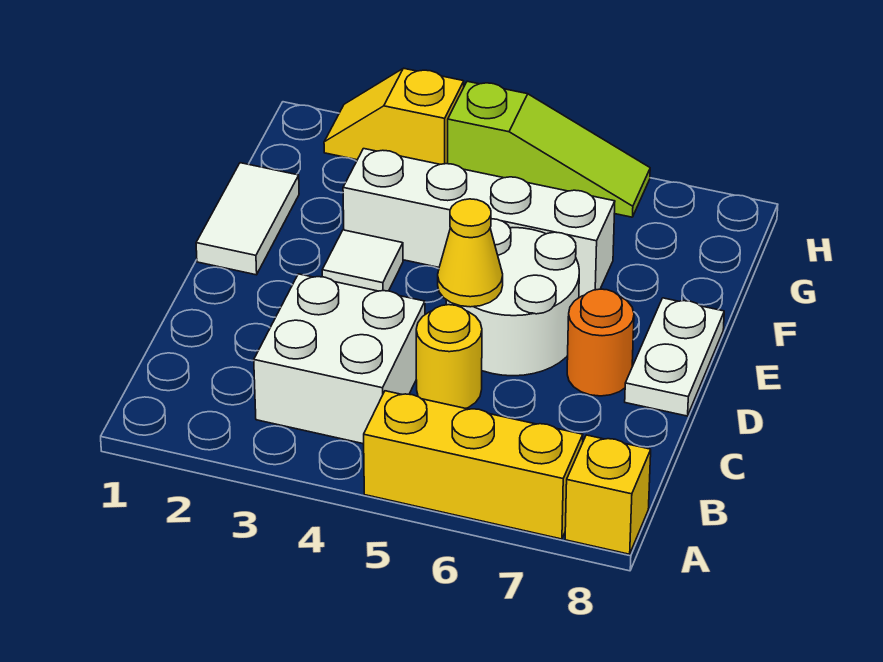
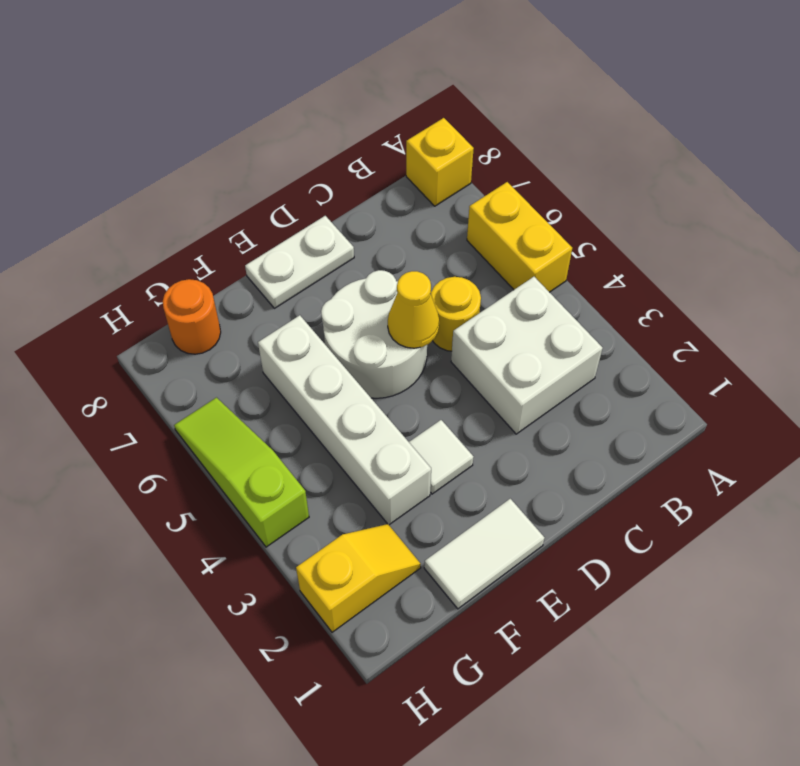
yellow 1x3 brick [364,391,583,539] -> yellow 1x2 brick [467,182,572,292]
orange 1x1 round brick [567,289,634,396] -> orange 1x1 round brick moved to [163,279,221,354]
yellow 1x2 slope [324,68,464,164] -> yellow 1x2 slope turned to [296,524,421,632]

